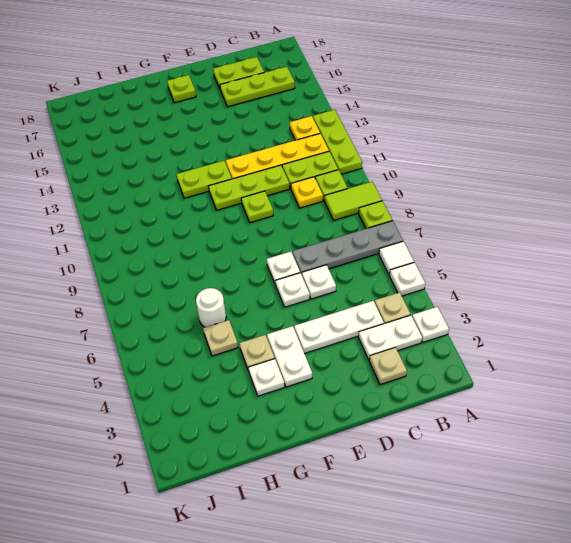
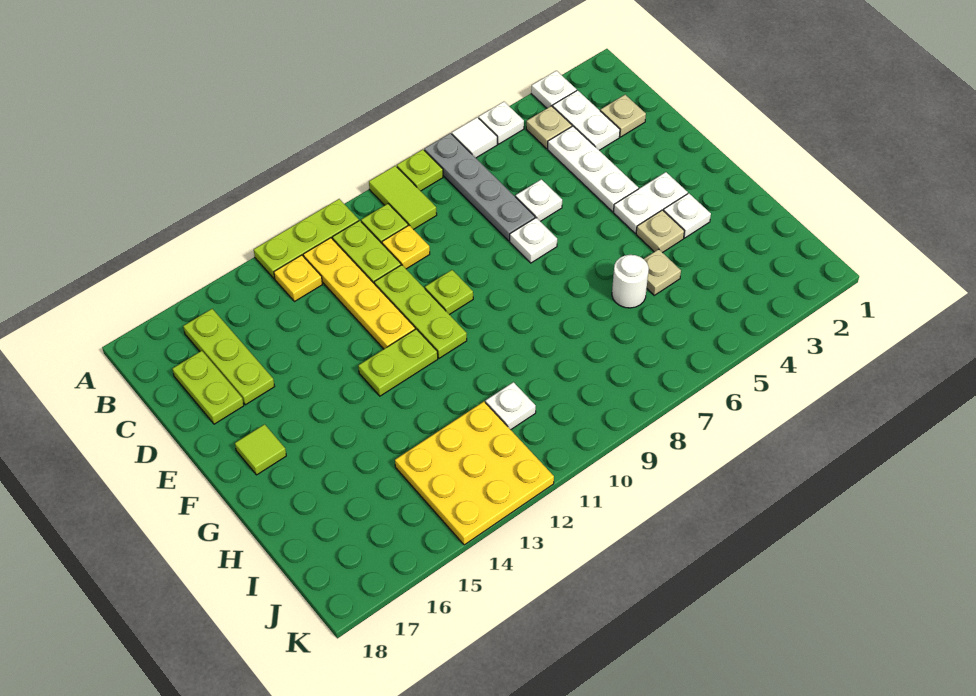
white 1x1 plate [276,273,310,307] -> white 1x1 plate moved to [485,382,536,430]
lime 1x2 plate [176,161,232,198] -> lime 1x2 plate turned to [358,329,438,396]
lime 1x1 plate [167,75,196,103] -> lime 1x1 tile [235,424,286,475]
none -> yellow 3x3 plate [395,402,554,545]

